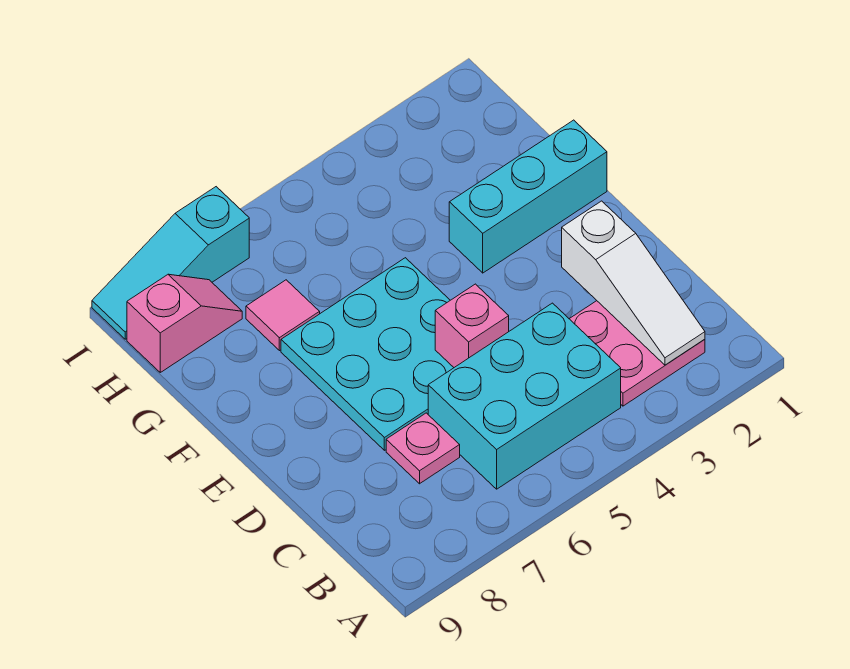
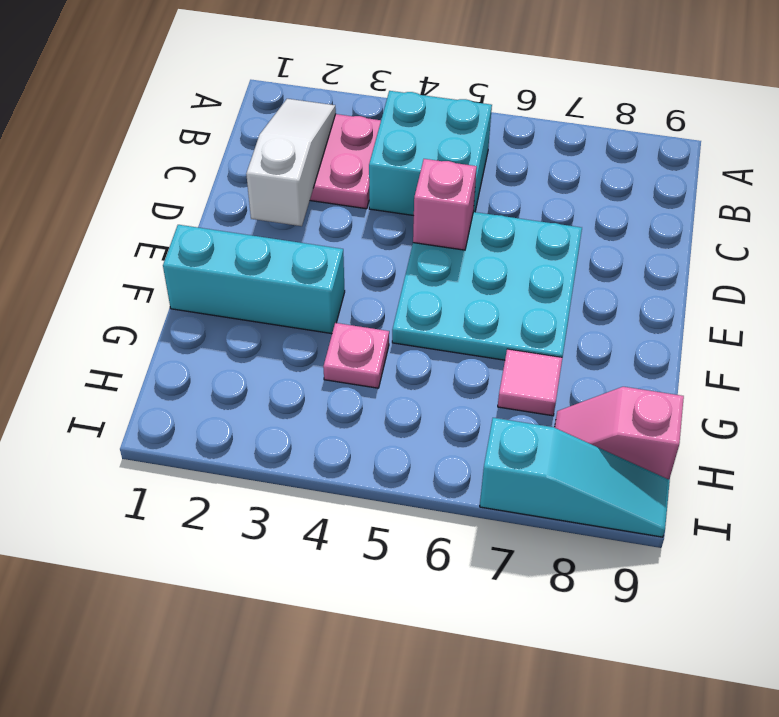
cyan 2x3 brick [428,303,621,489] -> cyan 2x2 brick [369,91,492,216]
pink 1x1 plate [386,413,460,484] -> pink 1x1 plate moved to [323,323,389,388]

